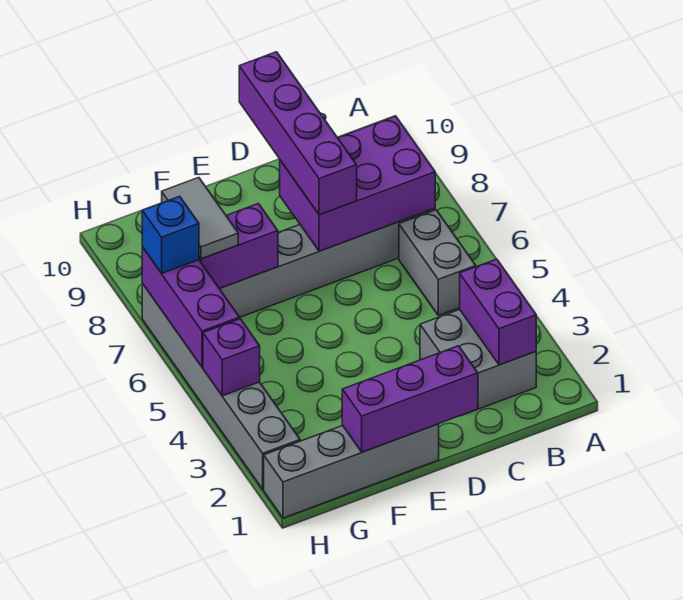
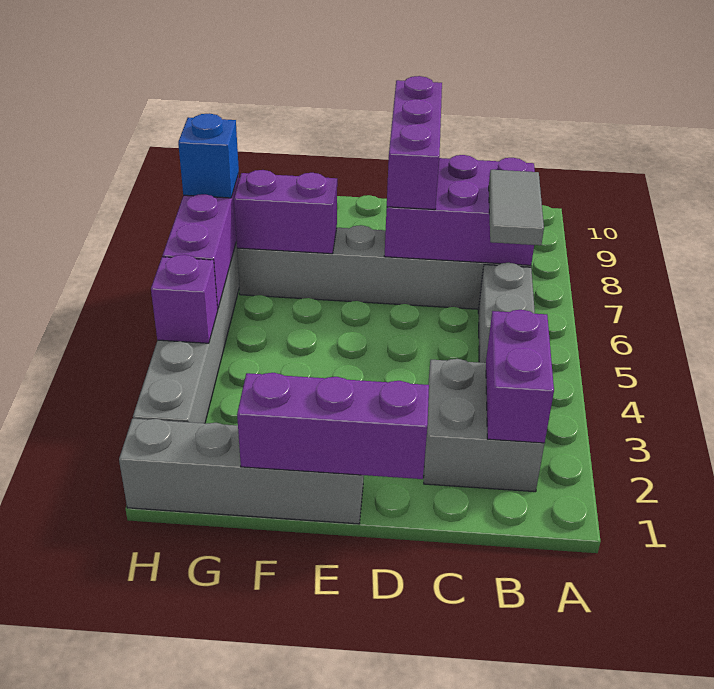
purple 1x4 brick [239,52,357,215] -> purple 1x3 brick [387,76,442,210]
grey 1x2 tile [162,177,238,259] -> grey 1x2 tile moved to [489,170,544,245]

